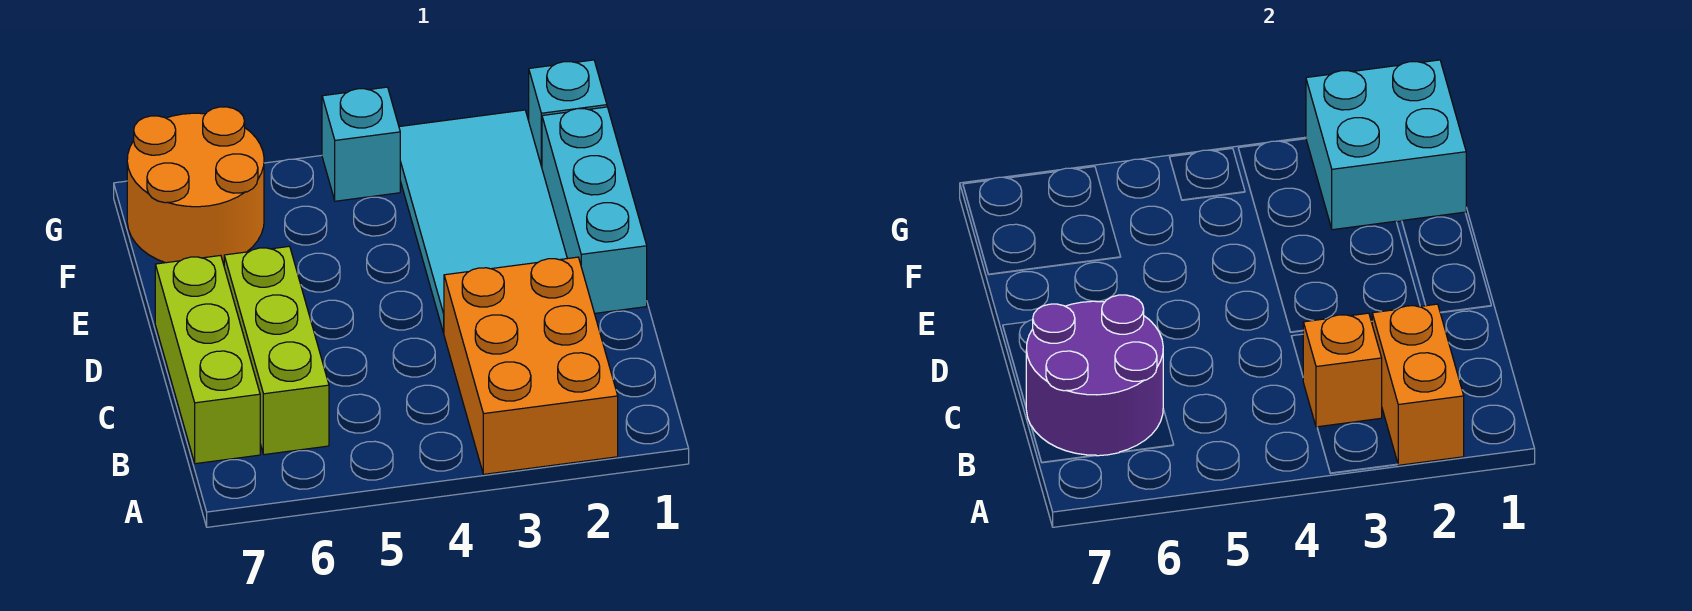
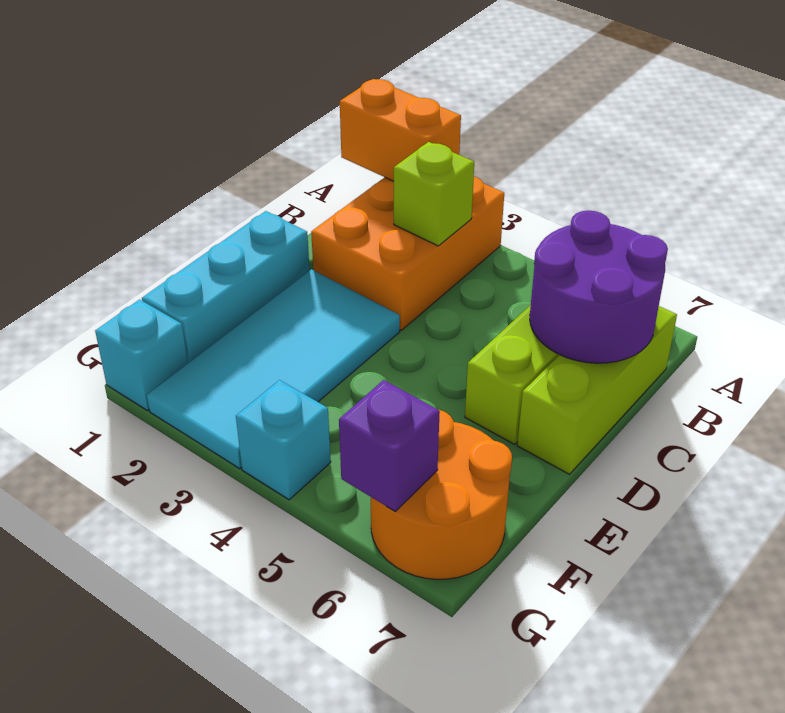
orange 1x2 brick [1372,304,1464,465] -> orange 1x2 brick turned to [340,79,461,181]
orange 1x1 brick [1303,313,1382,427] -> lime 1x1 brick [394,142,474,246]
cyan 2x2 brick [1306,60,1466,230] -> none
none -> purple 1x1 brick [339,380,440,511]

